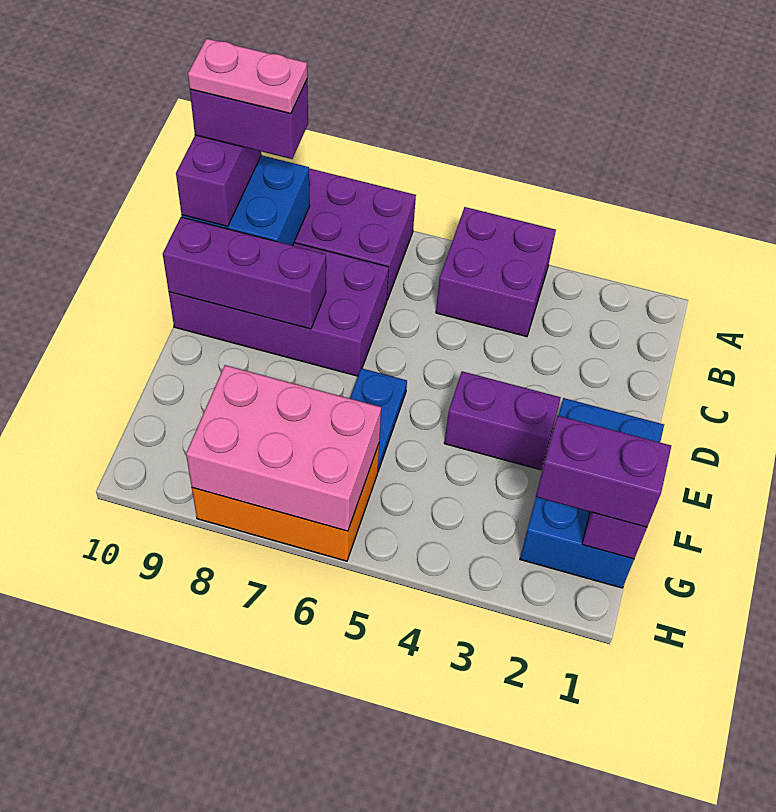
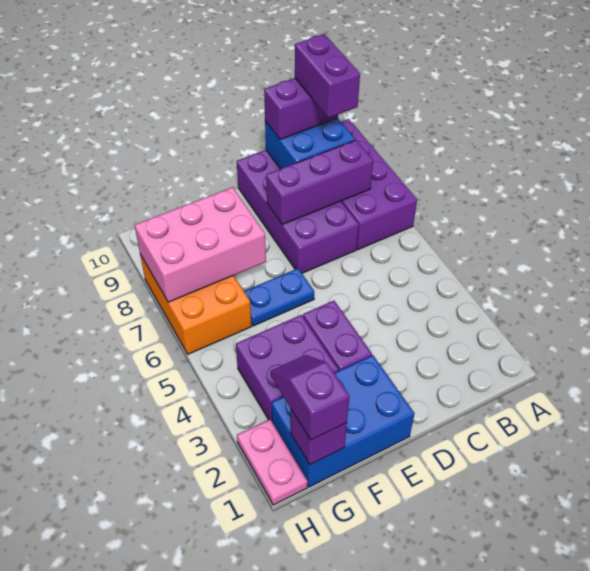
purple 2x2 brick [436,207,556,337] -> purple 2x2 brick moved to [236,315,339,421]
pink 1x2 plate [188,39,307,114] -> pink 1x2 plate moved to [237,420,308,505]
purple 1x3 brick [163,217,326,329] -> purple 1x3 brick turned to [266,140,373,224]
purple 1x2 brick [536,415,671,527] -> purple 1x2 slope [271,355,349,440]
pink 2x3 brick [186,365,381,531] -> pink 2x3 brick turned to [135,187,266,302]

